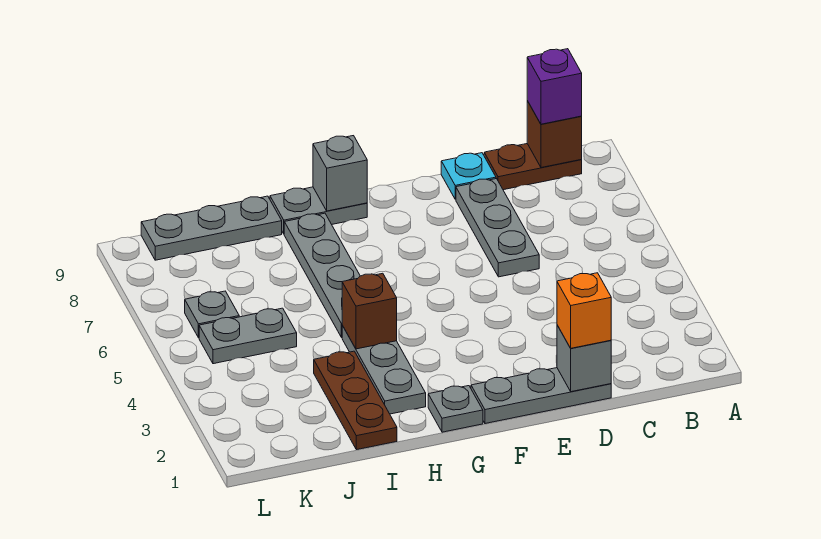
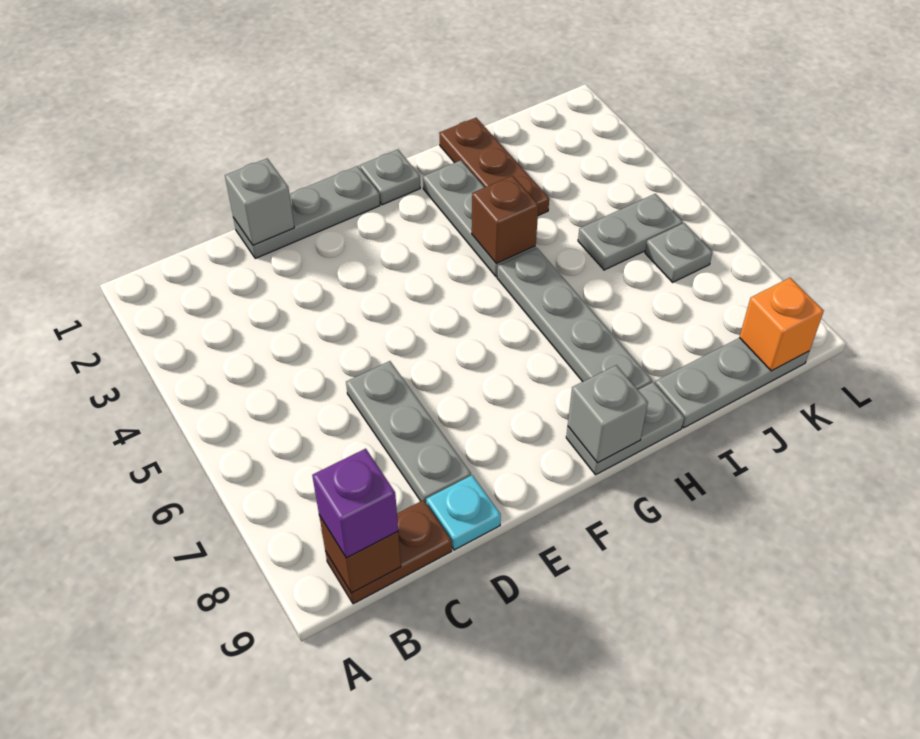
orange 1x1 brick [557,273,611,348] -> orange 1x1 brick moved to [739,278,824,371]

